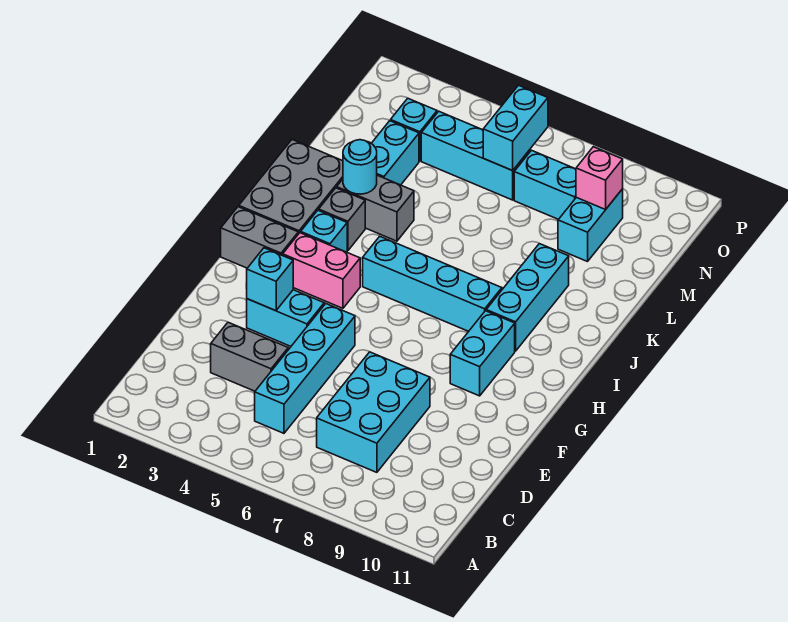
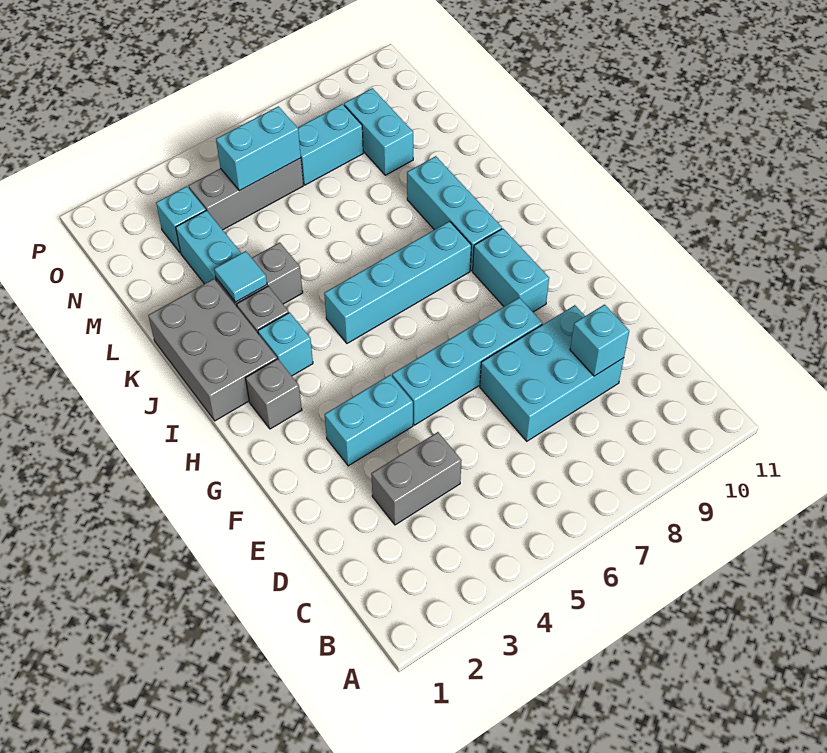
cyan 1x4 brick [255,304,355,433] -> cyan 1x4 brick turned to [392,298,542,425]
cyan 2x3 brick [317,352,430,472] -> cyan 2x3 brick turned to [480,305,624,441]
cyan 1x1 brick [246,248,293,311] -> cyan 1x1 brick moved to [570,305,629,376]
grey 1x2 brick [221,207,298,268] -> grey 1x1 brick [246,359,302,429]
pink 1x2 brick [283,233,360,308] -> none
cyan 1x1 round brick [343,140,377,194] -> cyan 1x1 tile [214,251,267,302]
cyan 1x3 brick [421,111,530,200] -> grey 1x3 brick [189,158,303,230]
cyan 1x2 brick [483,85,548,171] -> cyan 1x2 brick turned to [216,106,301,191]
pink 1x1 brick [576,147,623,210] -> none

